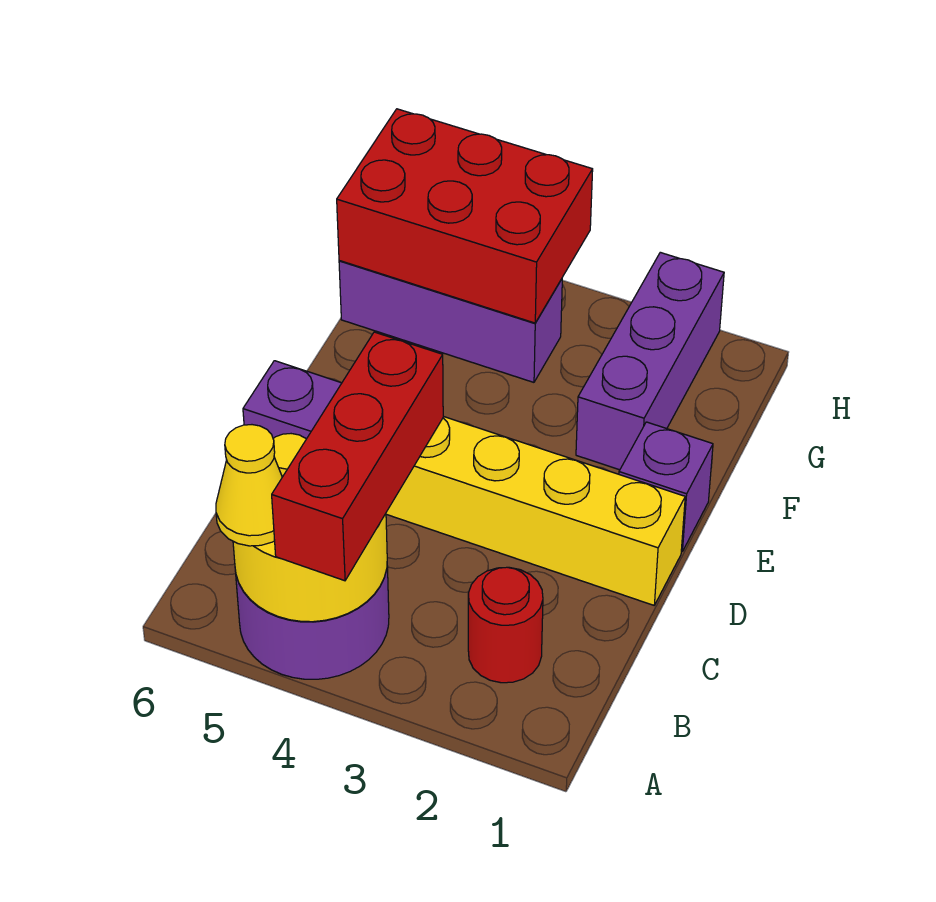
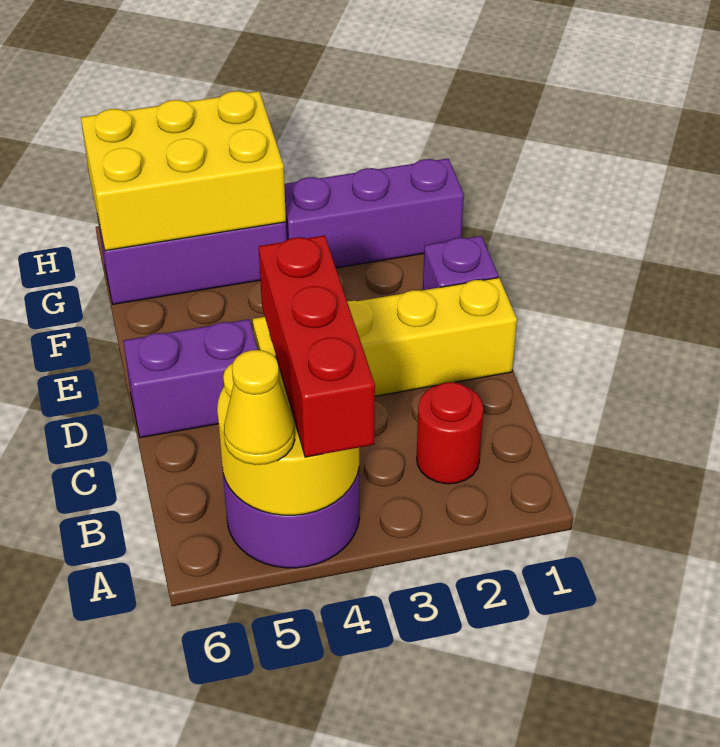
purple 1x3 brick [576,252,724,470] -> purple 1x3 brick turned to [284,158,464,268]
red 2x3 brick [337,109,593,323] -> yellow 2x3 brick [81,91,286,251]

